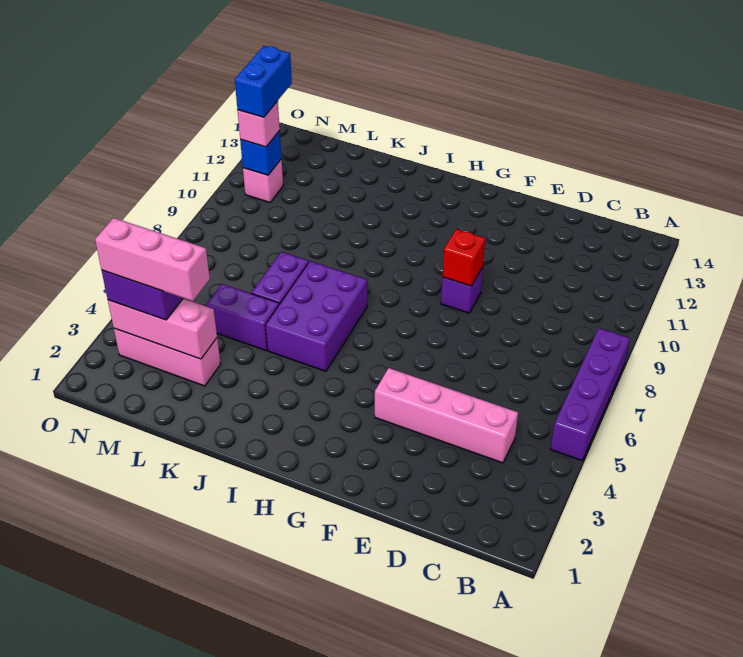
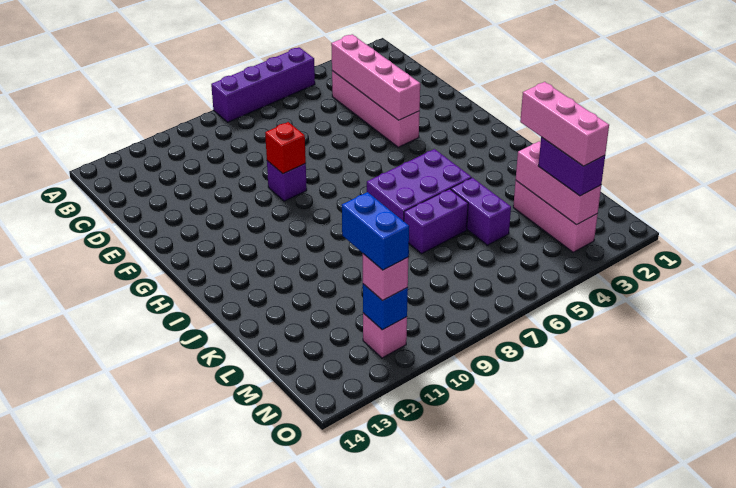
none -> pink 1x4 brick [331,34,420,120]
blue 1x2 brick [235,46,292,117] -> blue 1x2 brick turned to [342,192,409,270]

